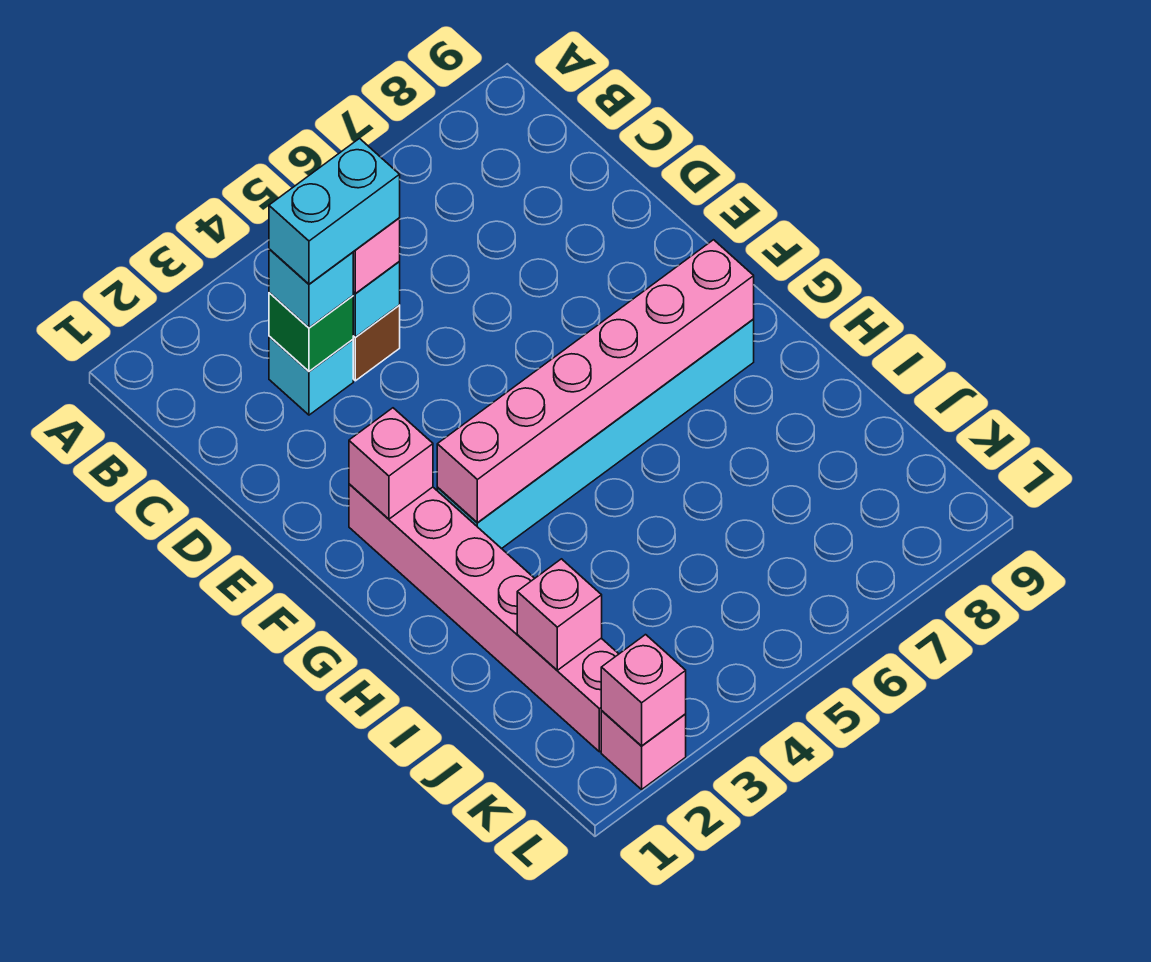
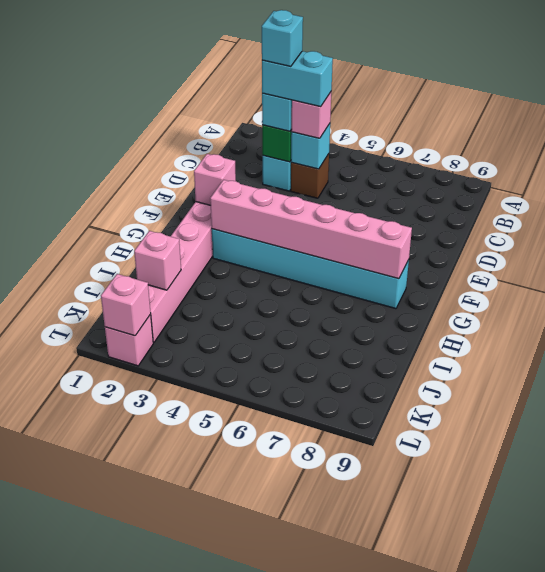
none -> cyan 1x1 brick [262,10,303,67]

